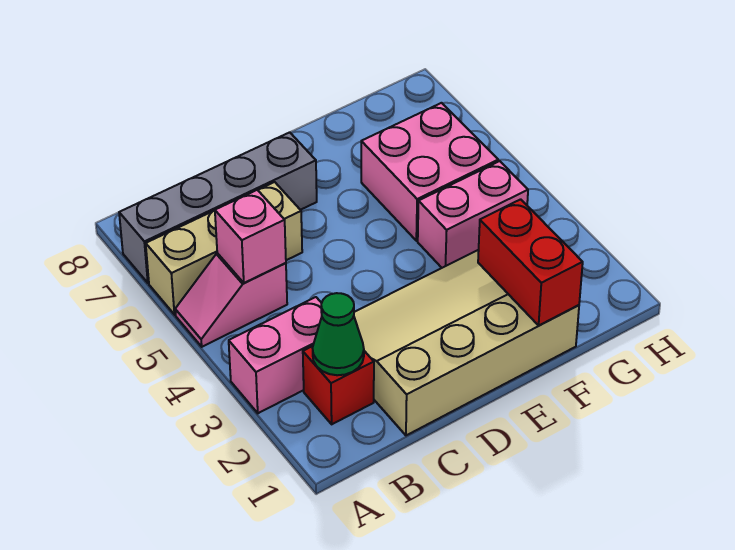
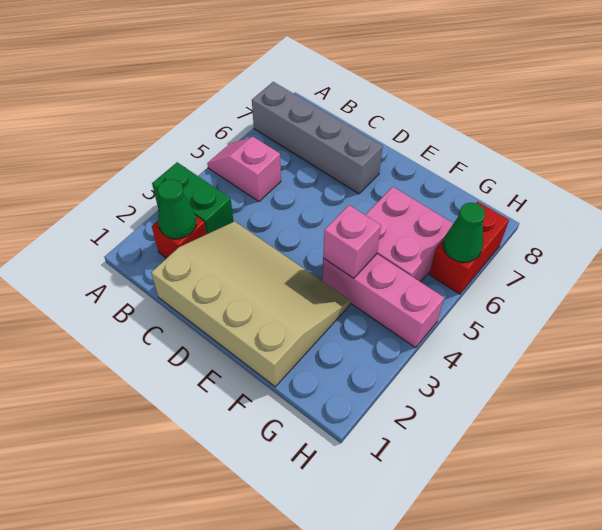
pink 1x2 brick [229,297,322,413] -> green 1x2 brick [152,162,234,234]
tan 1x3 brick [146,182,302,315] -> none
pink 1x1 brick [215,190,286,283] -> pink 1x1 brick moved to [323,205,381,278]
red 1x2 brick [478,199,583,325] -> red 1x2 brick moved to [429,202,509,294]
pink 1x2 brick [418,161,528,268] -> pink 1x3 brick [322,254,444,348]
none -> green 1x1 cone [443,203,485,262]

